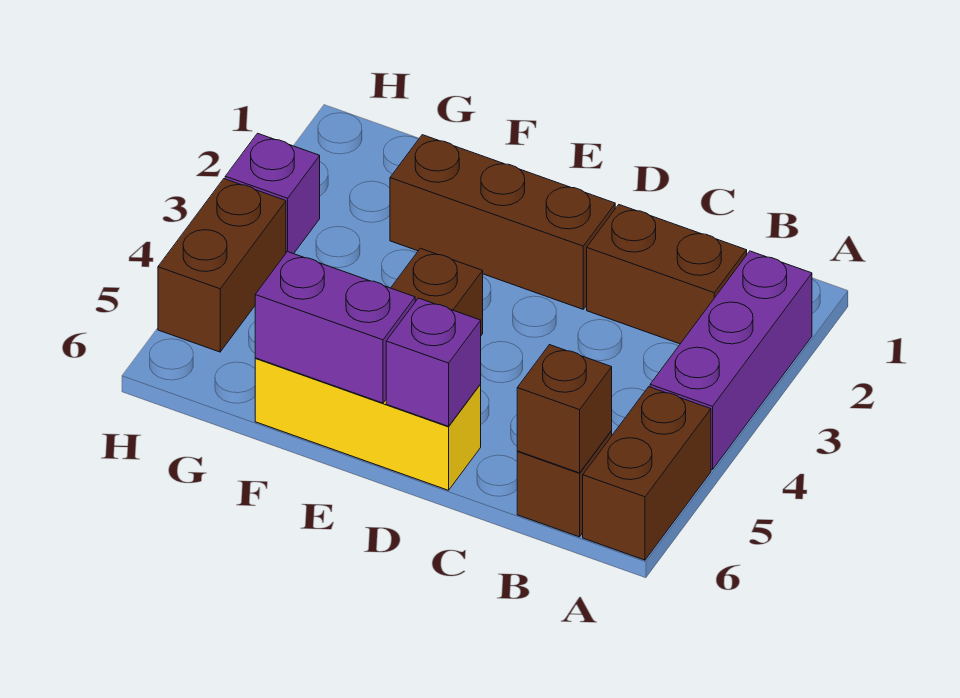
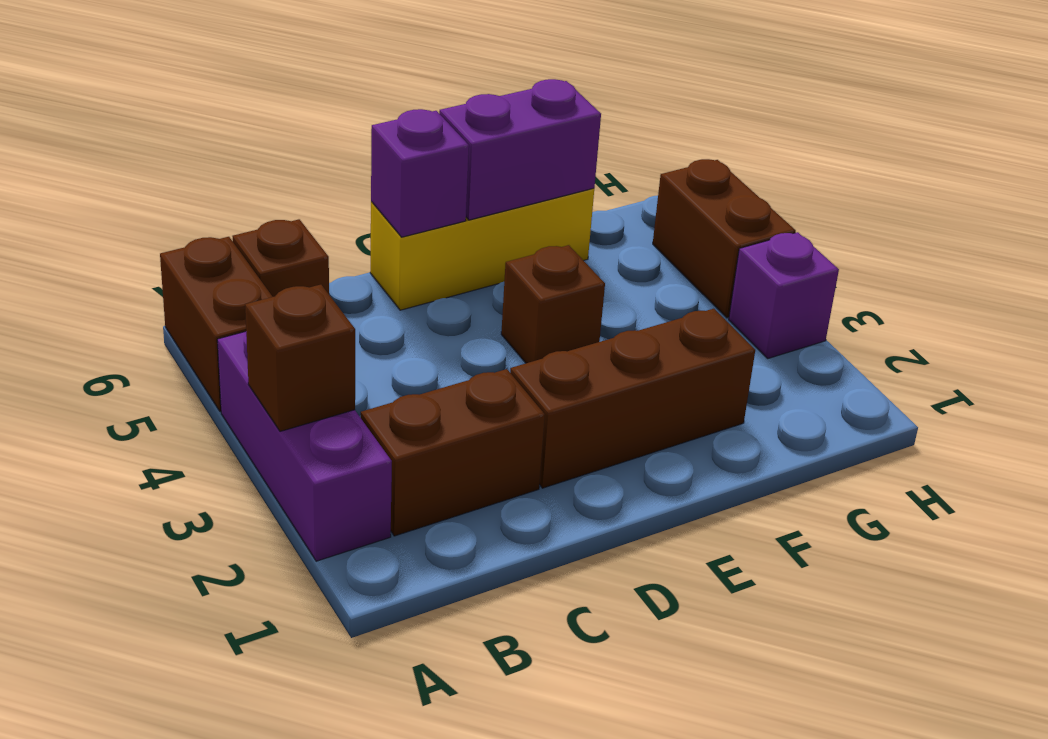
brown 1x1 brick [517,345,612,473] -> brown 1x1 brick moved to [245,285,355,431]

